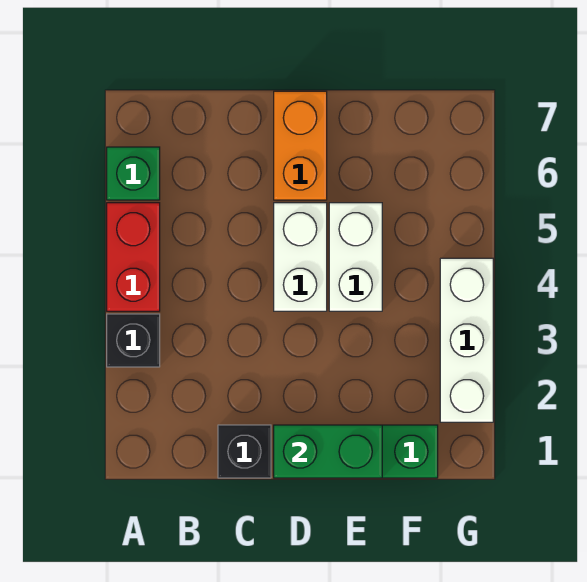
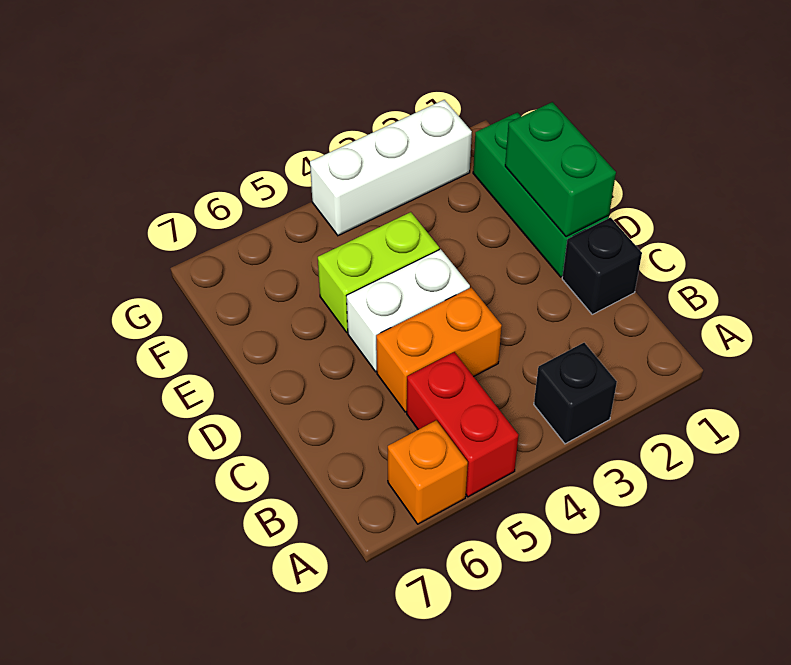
red 1x2 brick [107,203,160,311] -> red 1x2 brick turned to [407,352,518,497]
green 1x1 brick [107,147,160,200] -> orange 1x1 brick [388,420,468,524]
orange 1x2 brick [274,91,327,200] -> orange 1x2 brick moved to [376,287,502,412]
white 1x2 brick [329,203,382,311] -> lime 1x2 brick [318,212,439,332]

